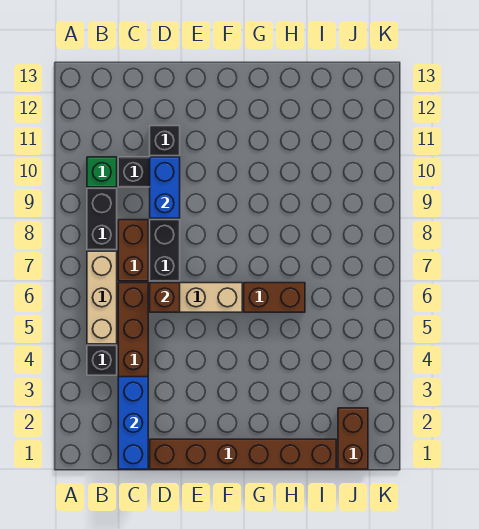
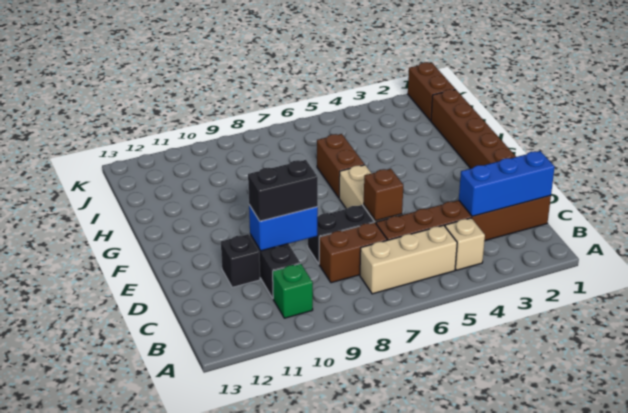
black 1x1 brick [87,345,117,375] -> tan 1x1 brick [445,218,485,270]
black 1x2 brick [87,188,117,250] -> black 1x2 brick moved to [248,160,318,221]
brown 1x2 brick [338,408,368,469] -> brown 1x2 brick turned to [408,62,455,121]

